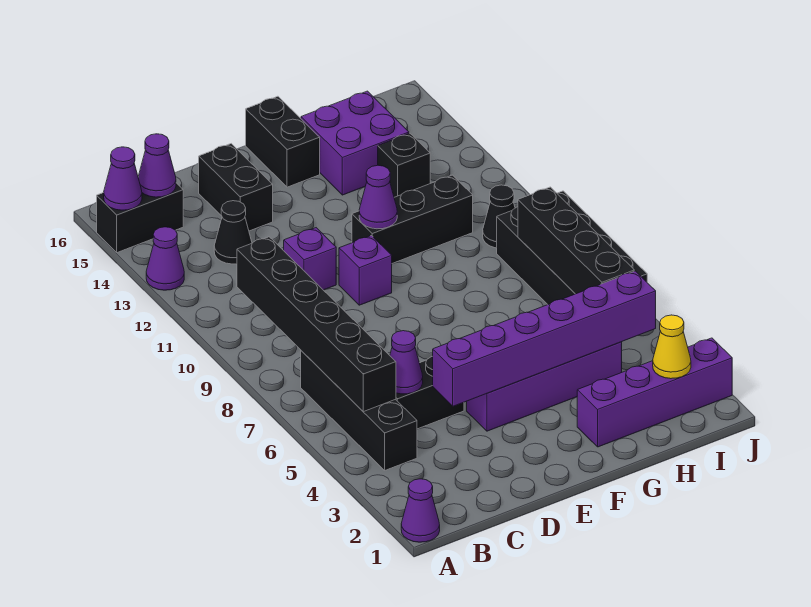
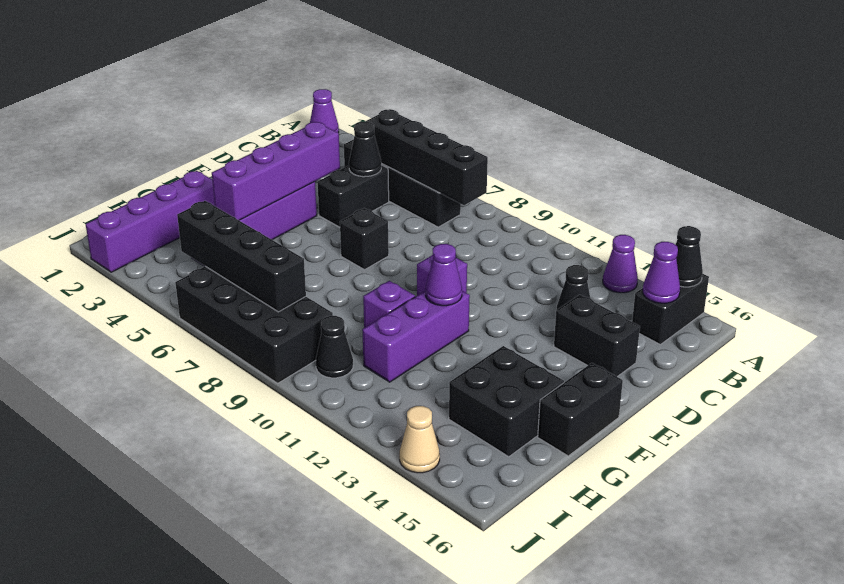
purple 1x1 cone [104,147,142,210] -> black 1x1 cone [675,226,703,287]
black 1x6 brick [237,237,396,412] -> black 1x4 brick [366,109,488,205]
purple 1x1 cone [390,331,423,394] -> black 1x1 cone [349,122,381,177]
purple 1x6 brick [433,271,656,406] -> purple 1x4 brick [212,122,340,220]
purple 1x1 brick [284,228,336,290] -> purple 1x1 brick moved to [363,281,415,328]
black 1x3 brick [352,175,473,263] -> purple 1x3 brick [362,291,470,382]
black 1x2 brick [246,96,320,187] -> black 1x2 brick turned to [538,363,623,456]
purple 2x2 brick [301,91,409,195] -> black 2x2 brick [449,346,564,457]
black 1x1 brick [378,133,430,197] -> black 1x1 brick moved to [340,208,389,270]
yellow 1x1 cone [653,315,691,379] -> none
none -> tan 1x1 cone [400,406,440,473]

